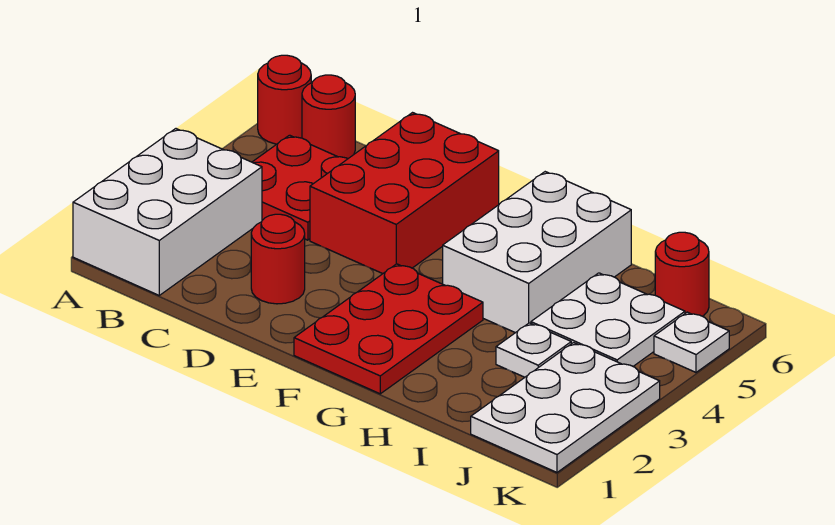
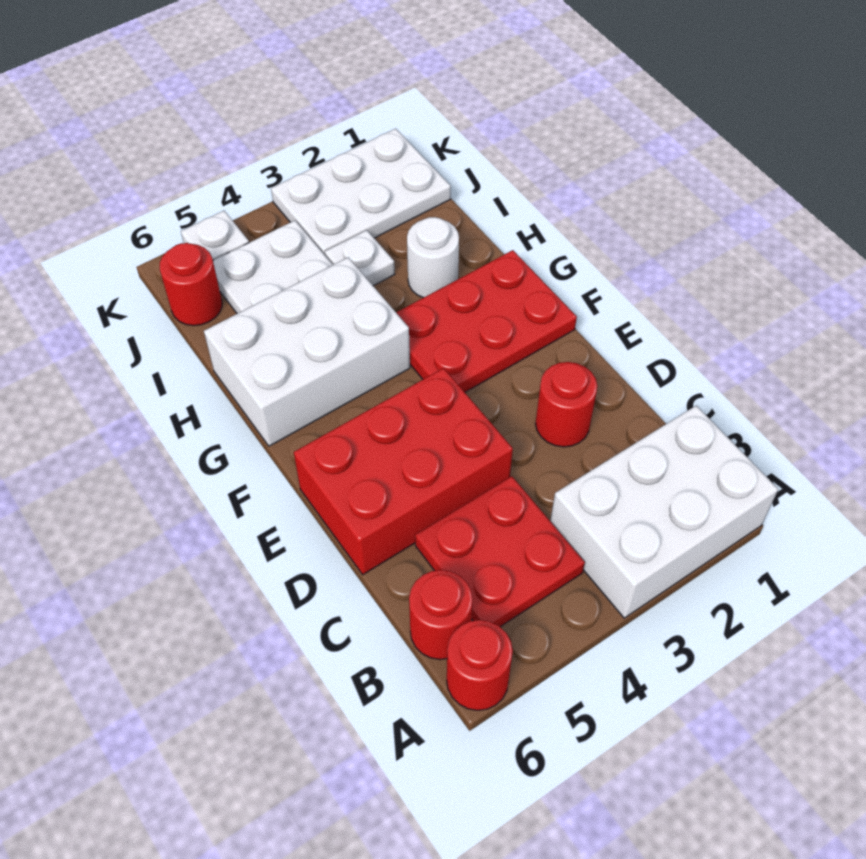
none -> white 1x1 round brick [407,217,459,298]

